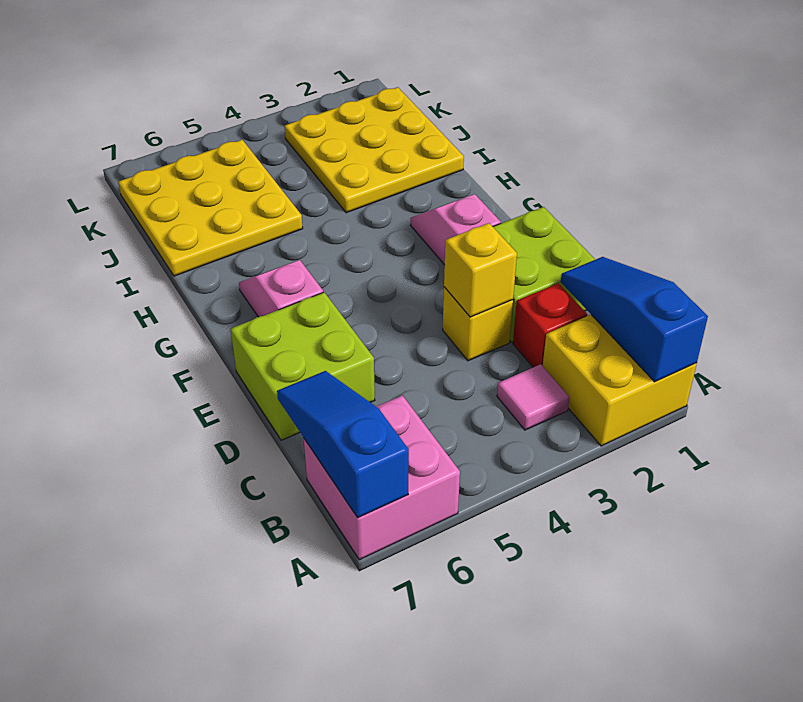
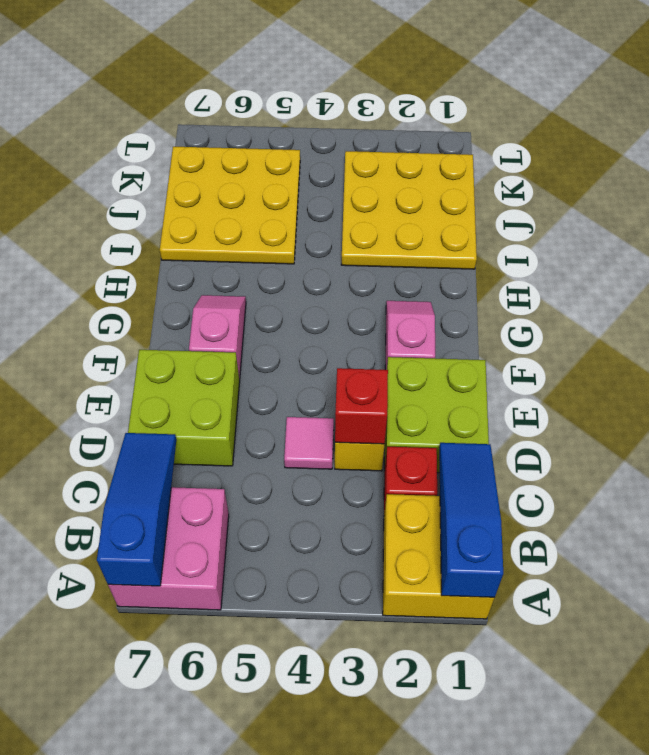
pink 1x1 tile [497,364,569,430] -> pink 1x1 tile moved to [284,417,334,469]
yellow 1x1 brick [444,223,517,317] -> red 1x1 brick [335,368,388,444]

